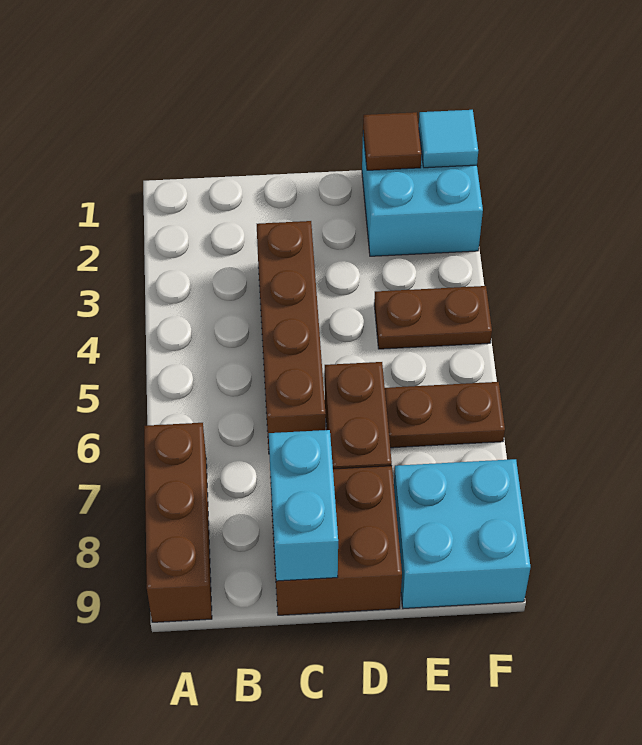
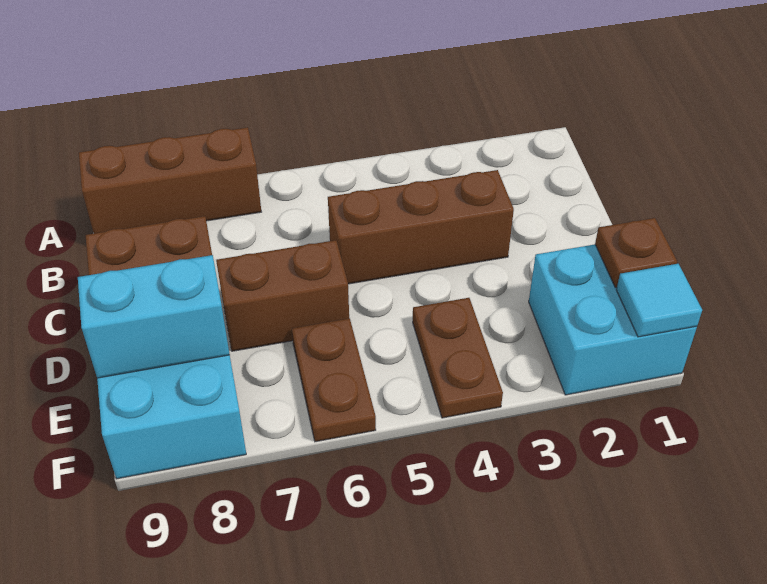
brown 1x4 brick [257,221,326,449] -> brown 1x3 brick [328,170,514,284]
cyan 1x2 brick [269,430,338,581] -> cyan 1x2 brick moved to [78,255,230,378]
brown 1x1 tile [363,112,422,170] -> brown 1x1 plate [595,218,677,288]

